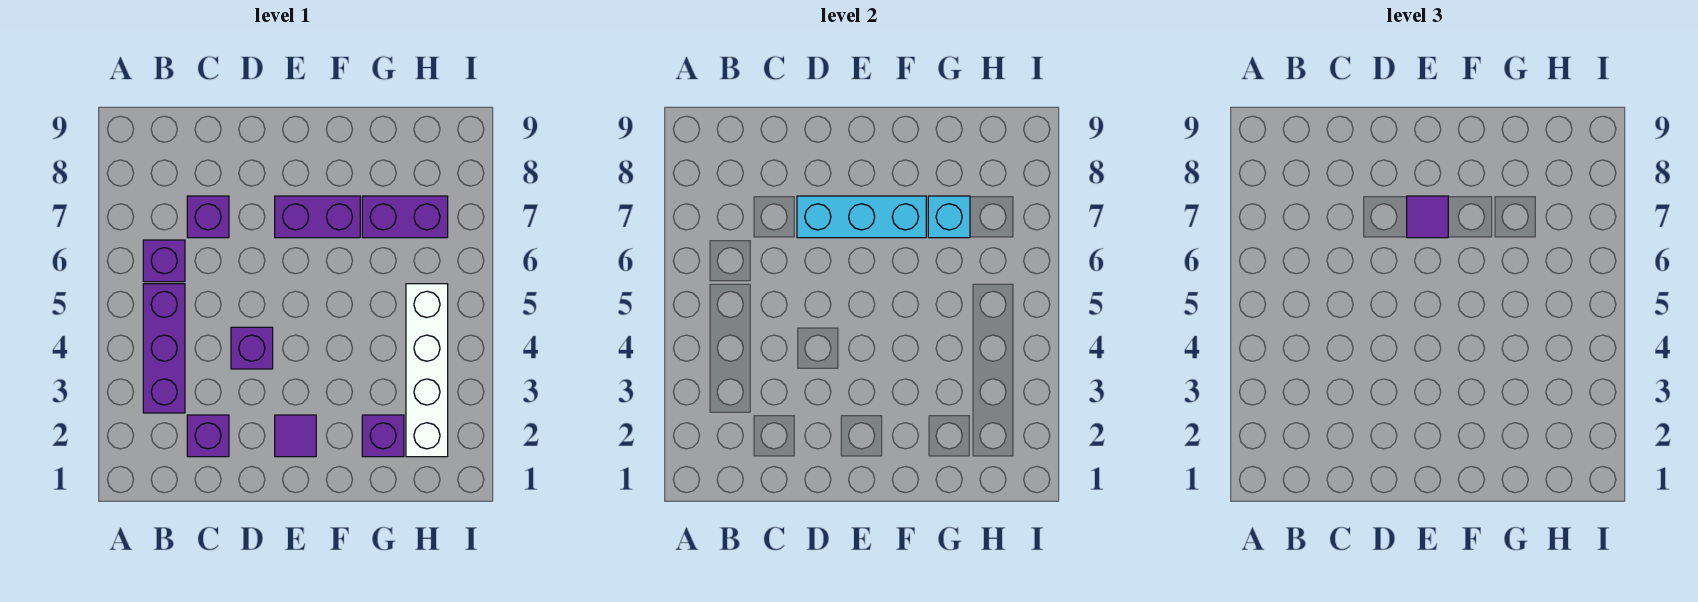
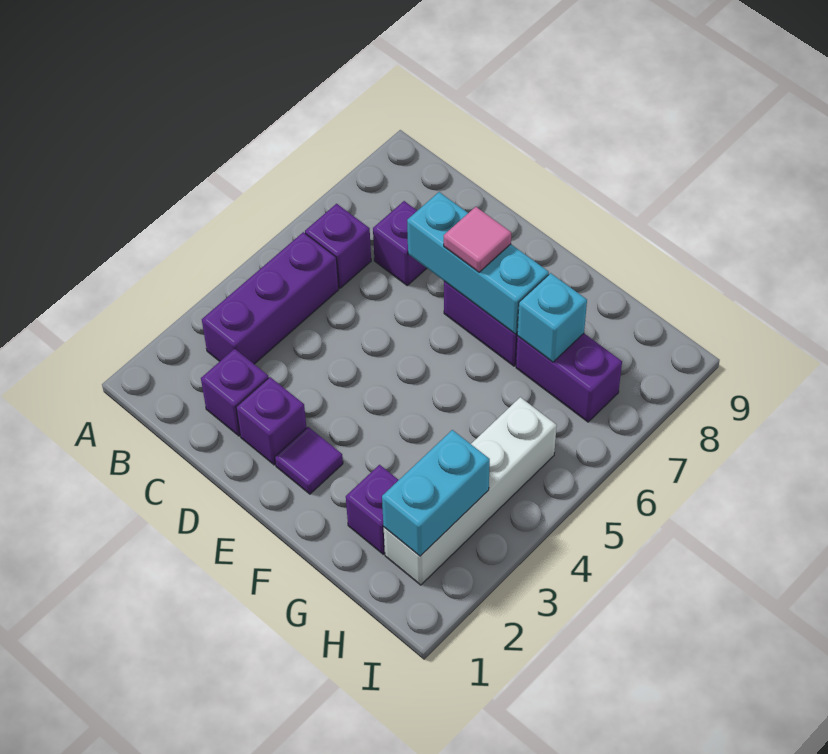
purple 1x1 brick [231,327,273,369] -> purple 1x1 brick moved to [236,377,307,465]
purple 1x1 tile [1407,196,1448,238] -> pink 1x1 tile [444,207,511,272]
none -> cyan 1x2 brick [382,430,490,556]

